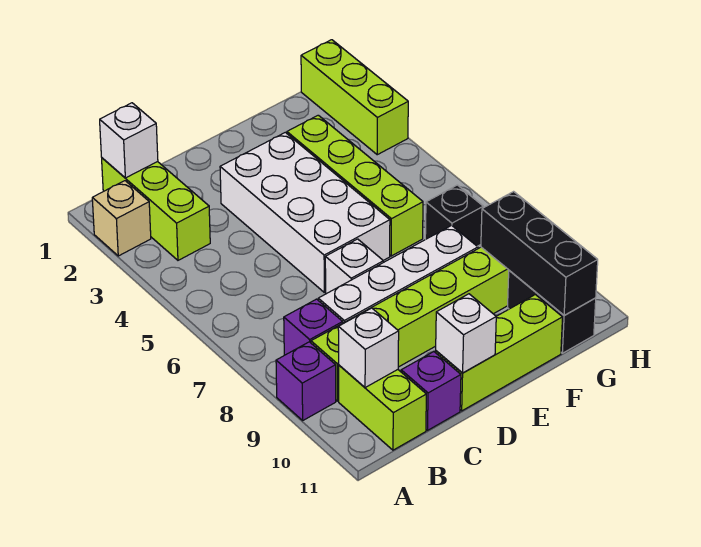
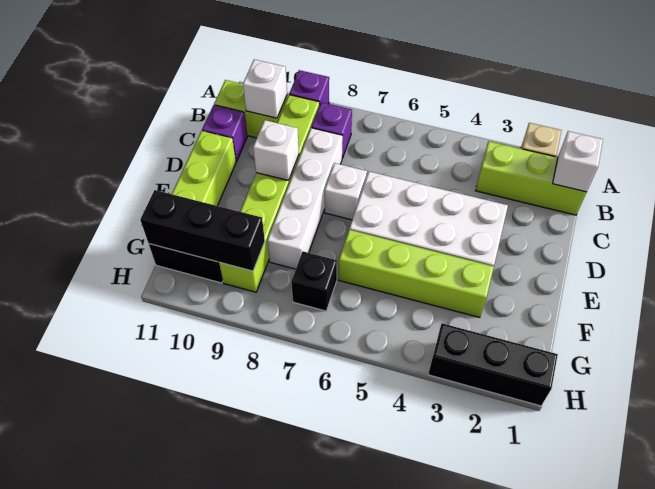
white 1x1 brick [436,294,496,373] -> white 1x1 brick moved to [253,120,299,181]
lime 1x3 brick [301,40,408,155] -> black 1x3 brick [428,323,558,406]

